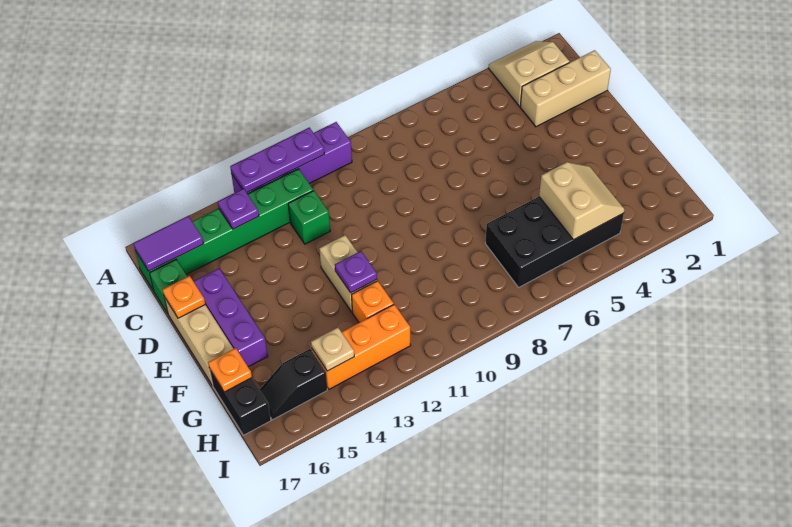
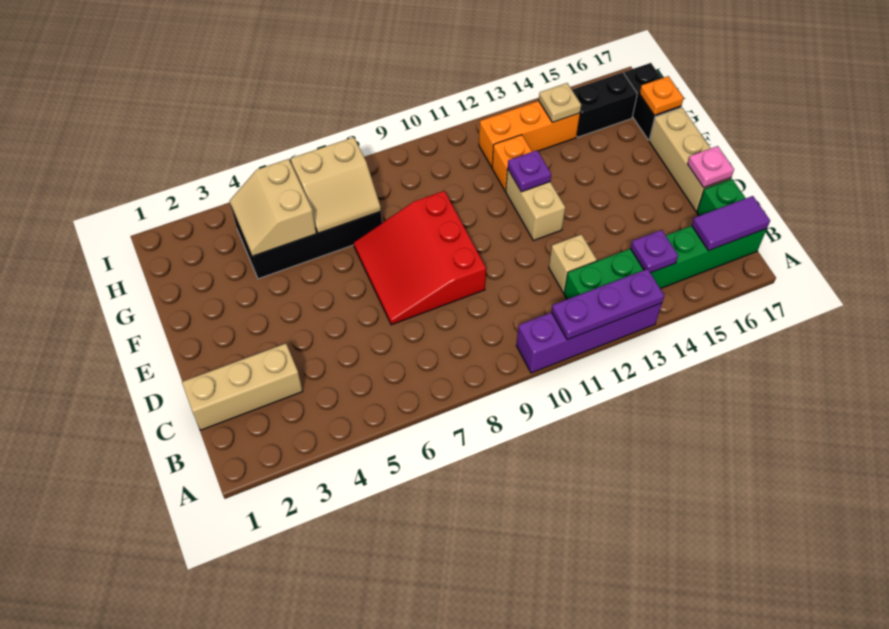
tan 2x2 slope [488,41,570,106] -> tan 2x2 slope moved to [291,137,381,233]
green 1x1 brick [288,191,330,244] -> tan 1x1 brick [549,234,597,293]
none -> red 3x3 slope [353,191,486,325]
purple 1x3 brick [193,269,268,367] -> none
orange 1x1 plate [163,276,205,318] -> pink 1x1 plate [688,146,734,188]
black 1x2 slope [260,349,327,420] -> black 1x2 brick [572,72,637,137]

